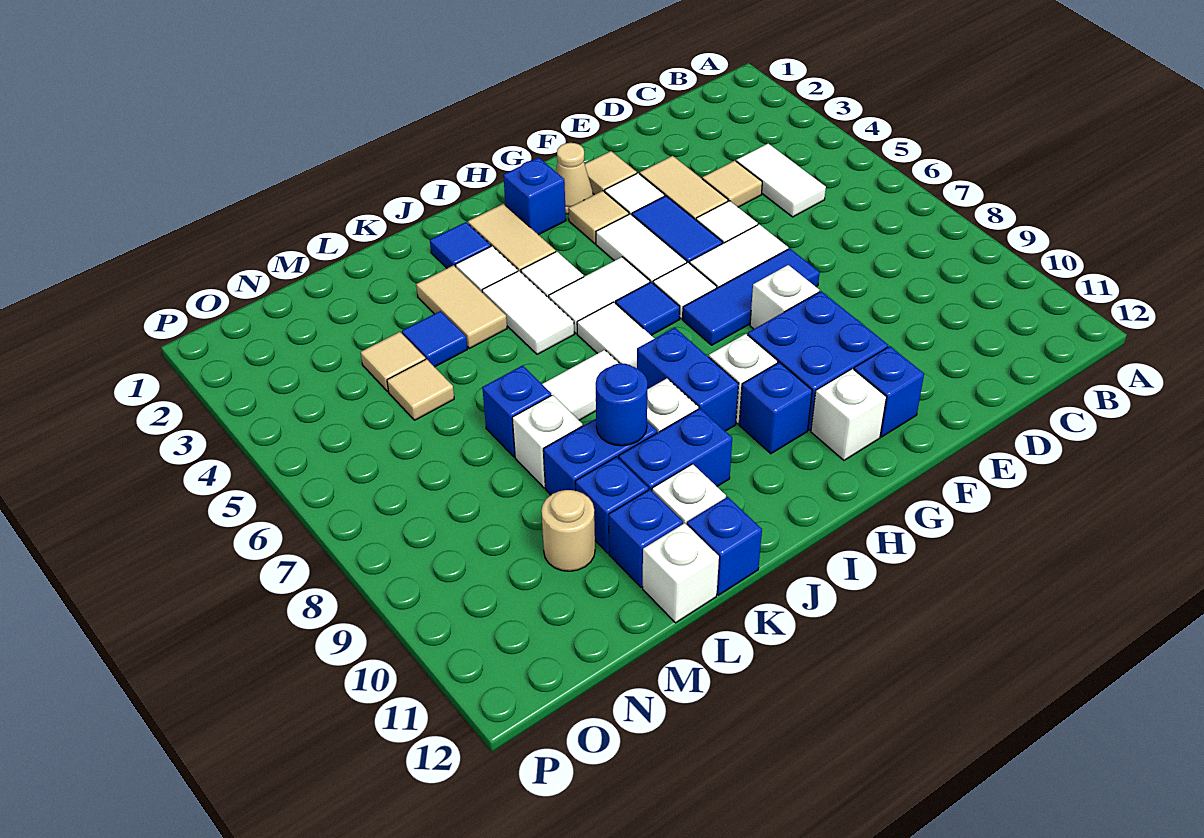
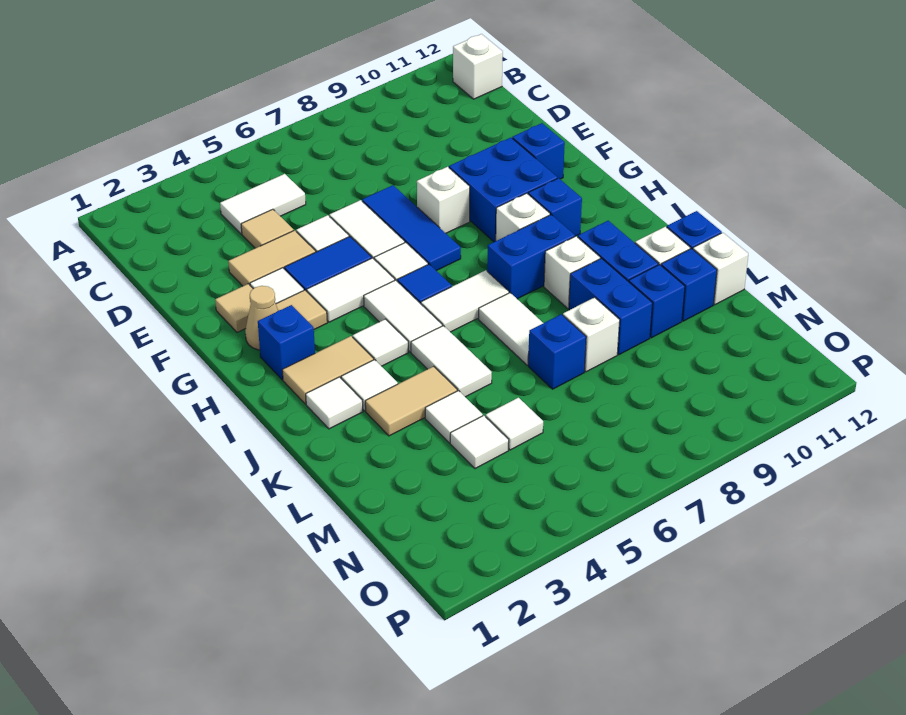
white 1x1 brick [811,369,886,460] -> white 1x1 brick moved to [453,34,503,99]
blue 1x1 tile [430,222,491,268] -> white 1x1 tile [306,377,363,429]
white 1x2 tile [482,271,574,354] -> white 1x2 tile turned to [411,326,492,397]
blue 1x1 round brick [596,363,647,446] -> none
blue 1x1 tile [402,311,468,367] -> white 1x1 tile [425,391,483,443]
tan 1x1 tile [360,332,426,392] -> white 1x1 tile [450,416,509,469]
tan 1x1 tile [387,359,454,420] -> white 1x1 tile [486,398,543,450]
tan 1x1 round brick [541,490,595,571] -> none

